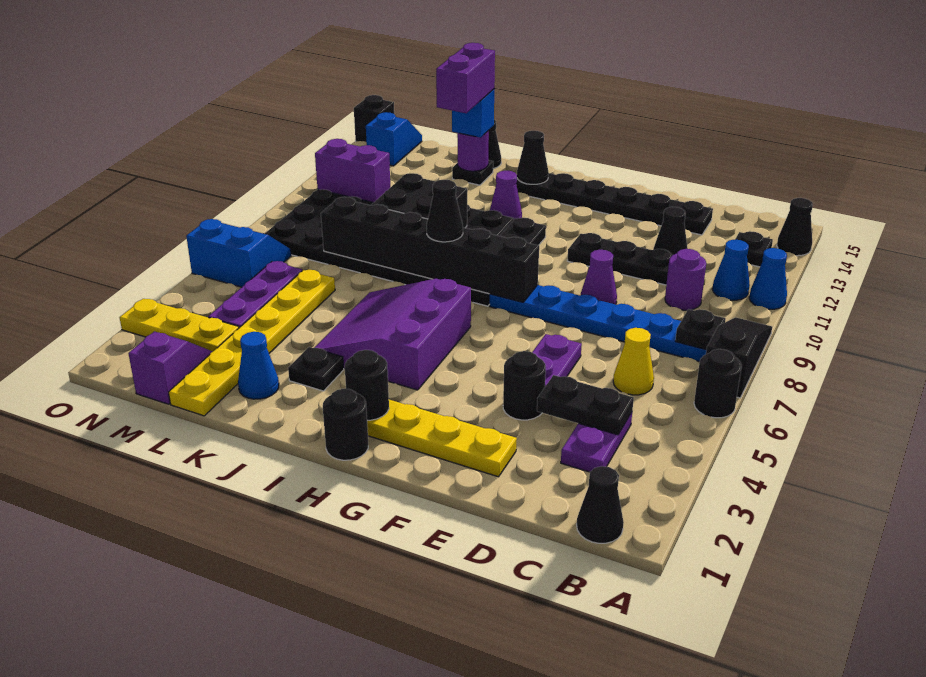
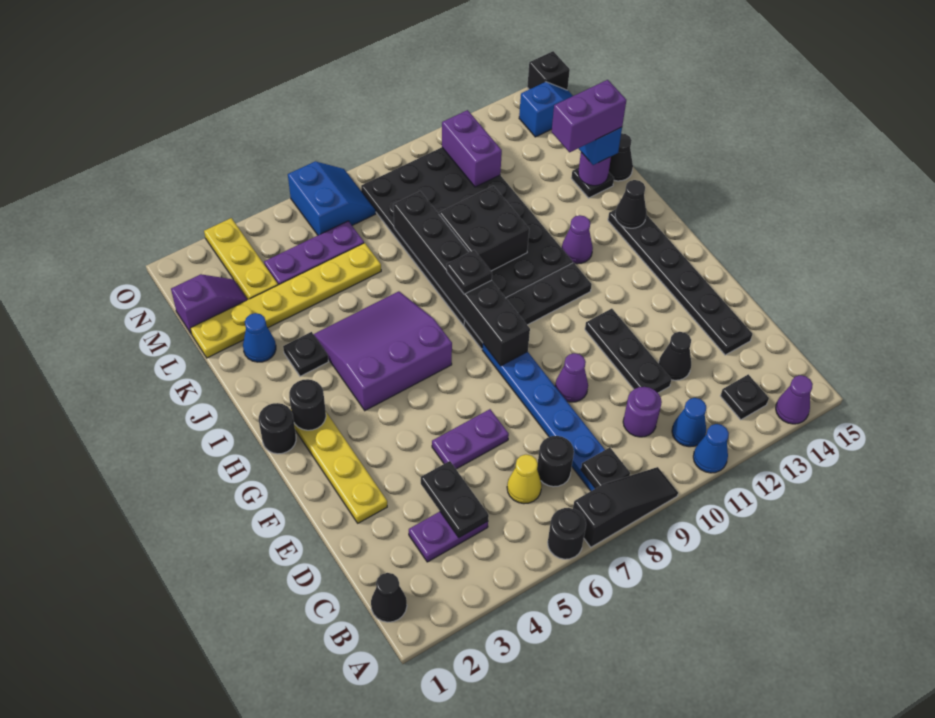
black 1x1 cone [777,198,813,256] -> purple 1x1 cone [776,375,813,424]
black 1x1 round brick [503,351,546,420] -> black 1x1 round brick moved to [537,436,574,487]
black 1x1 cone [427,180,463,242] -> black 1x1 plate [447,250,492,294]

